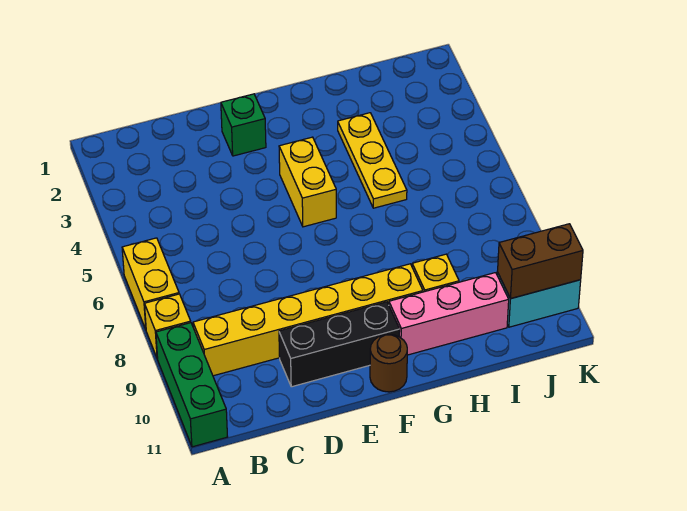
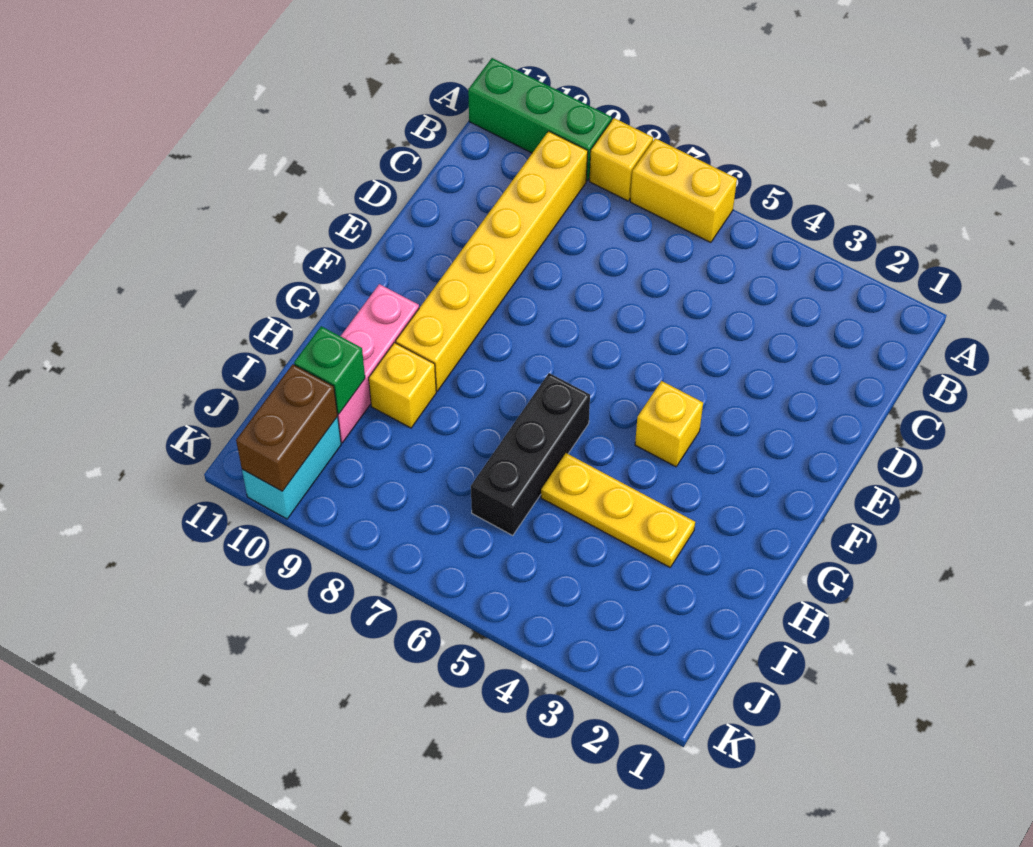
black 1x3 brick [279,302,400,387] -> black 1x3 brick moved to [471,373,590,535]
green 1x1 brick [221,94,266,156] -> green 1x1 brick moved to [294,326,365,414]
yellow 1x2 brick [279,137,336,227] -> yellow 1x1 brick [635,381,703,467]
brown 1x1 round brick [370,334,407,392] -> none

